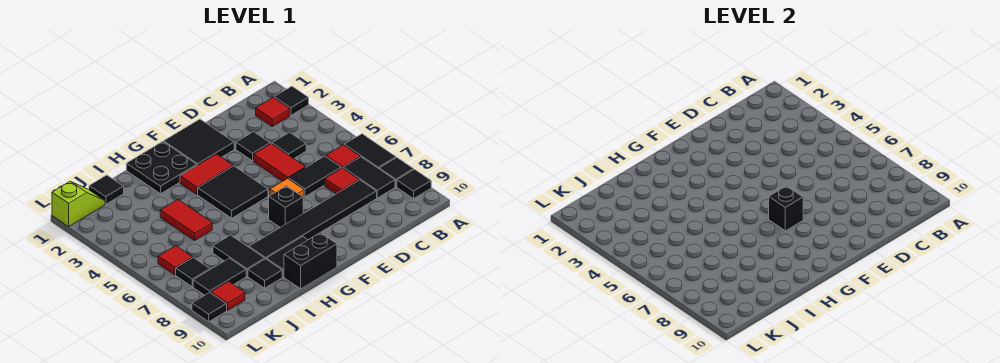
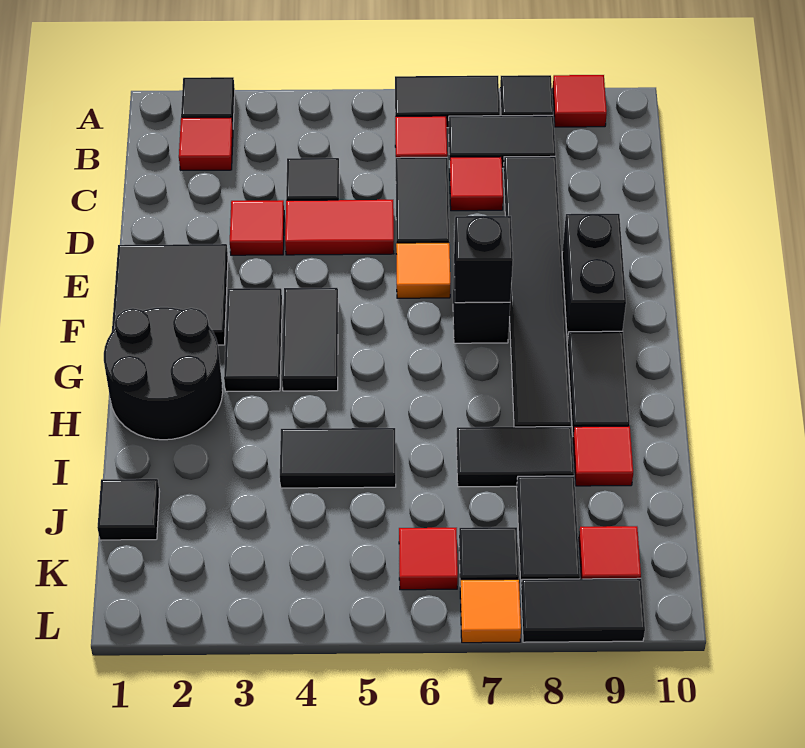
black 1x1 tile [397,169,431,199] -> red 1x1 tile [553,75,607,127]
black 1x1 tile [236,132,270,161] -> red 1x1 tile [230,200,284,255]
red 1x2 tile [180,154,233,194] -> black 1x2 tile [224,288,282,391]
black 2x2 tile [198,166,268,218] -> black 1x2 tile [282,288,338,391]
black 2x2 plate [126,141,197,194] -> black 2x2 round brick [104,307,223,440]
black 1x2 brick [284,233,337,289] -> black 1x2 brick moved to [562,214,626,342]
red 1x2 tile [160,200,212,241] -> black 1x2 tile [280,428,396,488]
black 1x1 tile [248,259,282,288] -> red 1x1 tile [573,426,633,486]
lime 1x2 slope [52,182,105,227] -> none
none -> orange 1x1 tile [460,579,521,643]
black 1x1 tile [192,293,227,322] -> black 1x2 tile [521,578,645,642]

